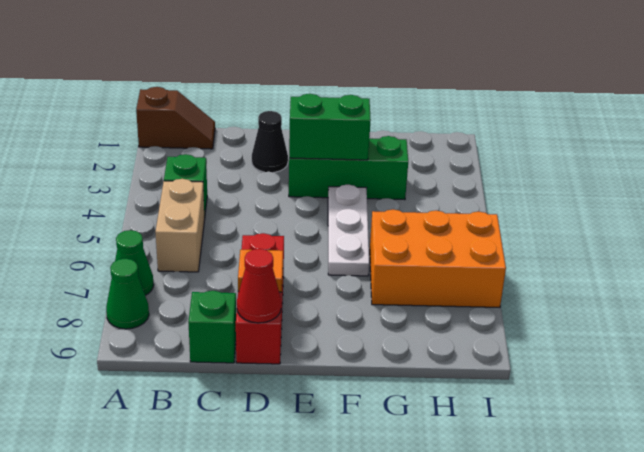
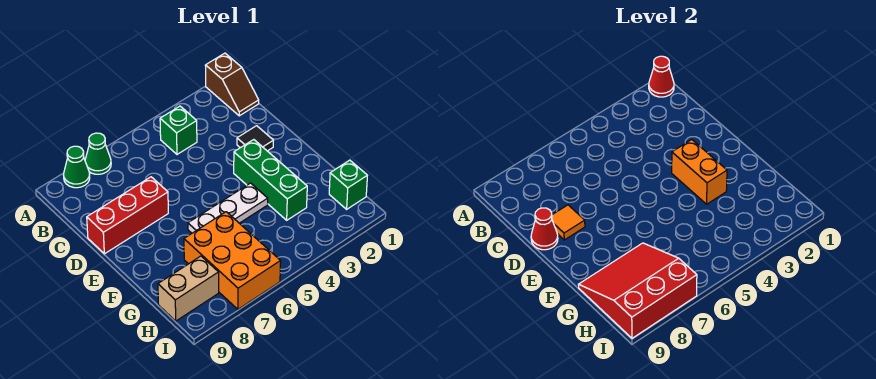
none -> red 1x1 cone [649,56,674,97]
tan 1x2 brick [155,179,205,272] -> tan 1x2 brick moved to [158,256,219,321]
green 1x1 brick [188,291,236,363] -> green 1x1 brick moved to [329,160,367,209]
black 1x1 cone [252,111,288,172] -> black 1x1 tile [237,126,273,151]
green 1x2 brick [289,94,371,160] -> orange 1x2 brick [672,140,727,204]
none -> red 3x3 slope [578,243,697,338]

